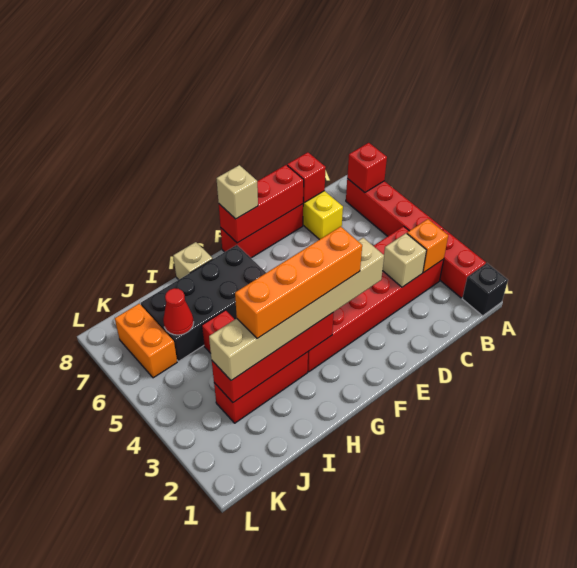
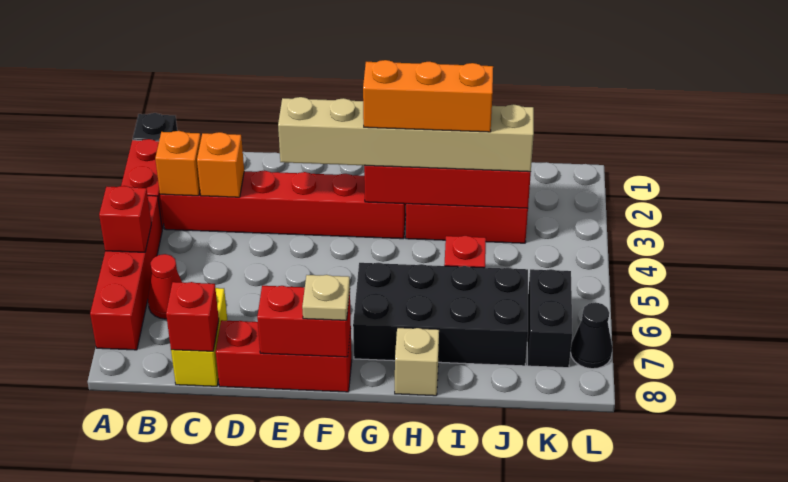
red 1x1 brick [347,143,387,192] -> red 1x1 brick moved to [99,186,151,252]
red 2x6 brick [308,226,444,372] -> red 1x6 brick [160,170,406,239]
tan 1x1 brick [382,233,426,287] -> orange 1x1 brick [197,132,244,197]
red 1x3 brick [219,165,304,243] -> red 1x2 brick [257,286,351,357]
orange 1x4 brick [235,227,362,339] -> orange 1x3 brick [363,60,493,132]
tan 1x1 brick [216,165,258,219] -> tan 1x1 plate [302,275,350,320]
red 1x1 cone [163,288,194,335] -> red 1x1 cone moved to [148,254,182,319]
orange 1x2 brick [115,304,177,378] -> black 1x2 brick [527,269,573,368]
none -> black 1x1 cone [571,302,612,369]

